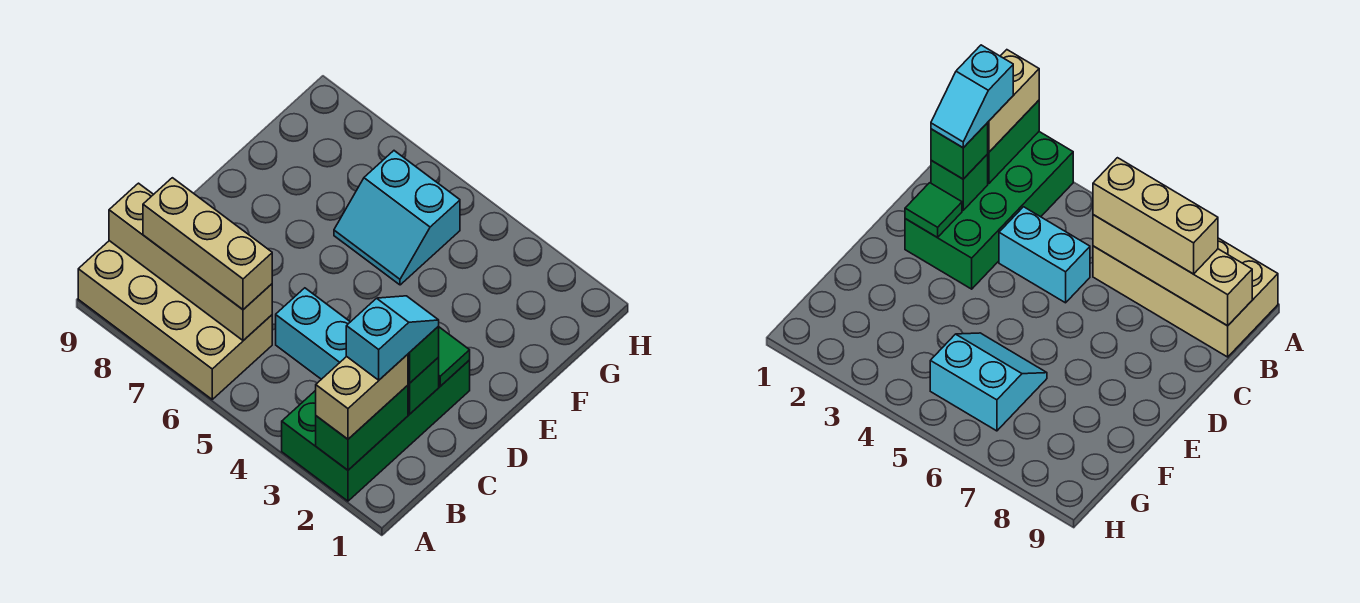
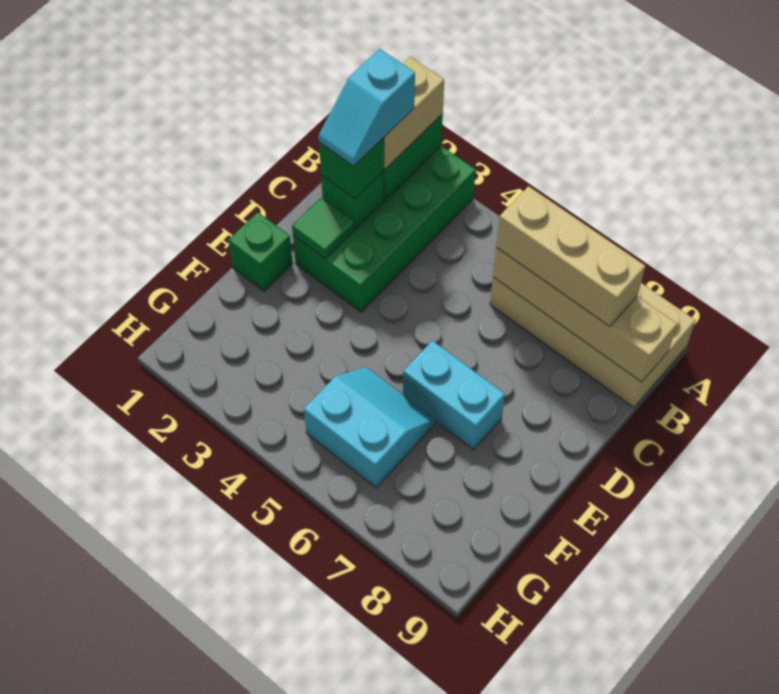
cyan 1x2 brick [276,288,350,379] -> cyan 1x2 brick moved to [403,341,505,450]
none -> green 1x1 brick [228,212,293,291]

